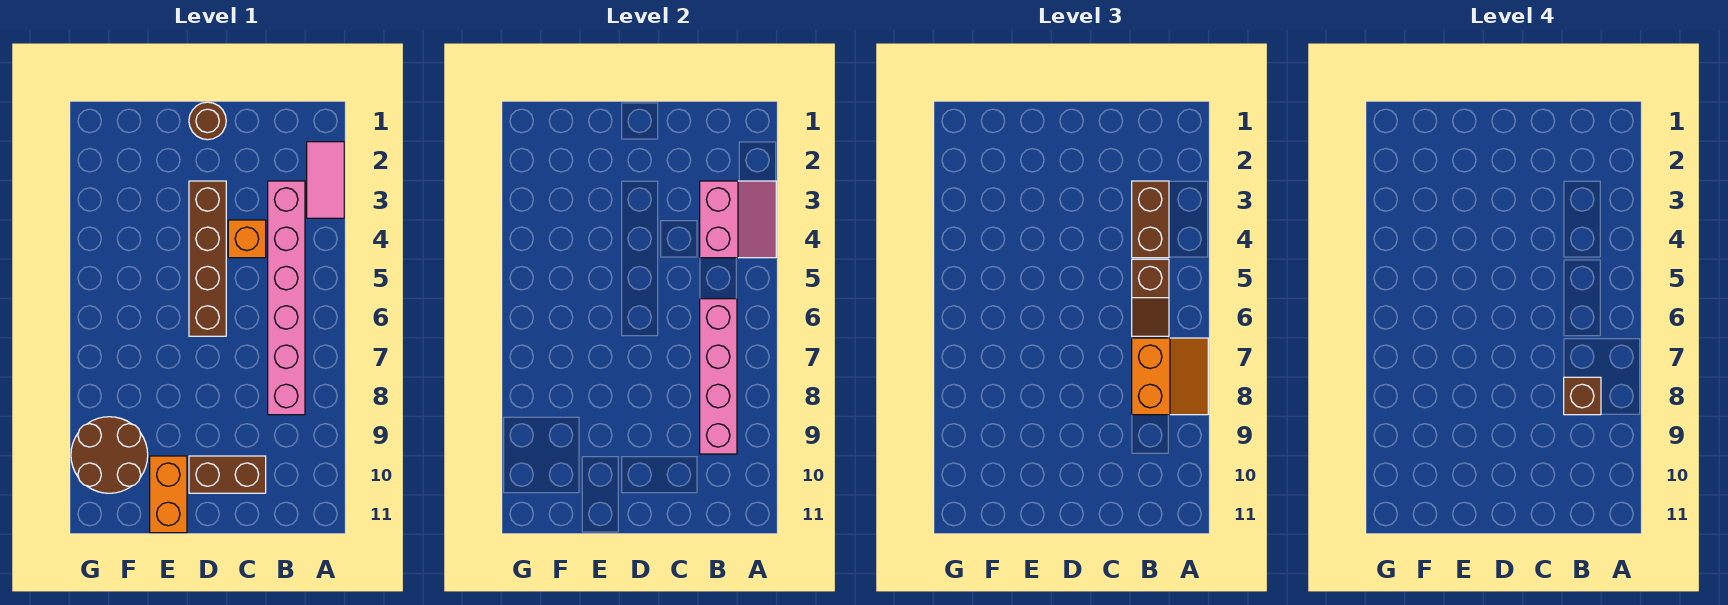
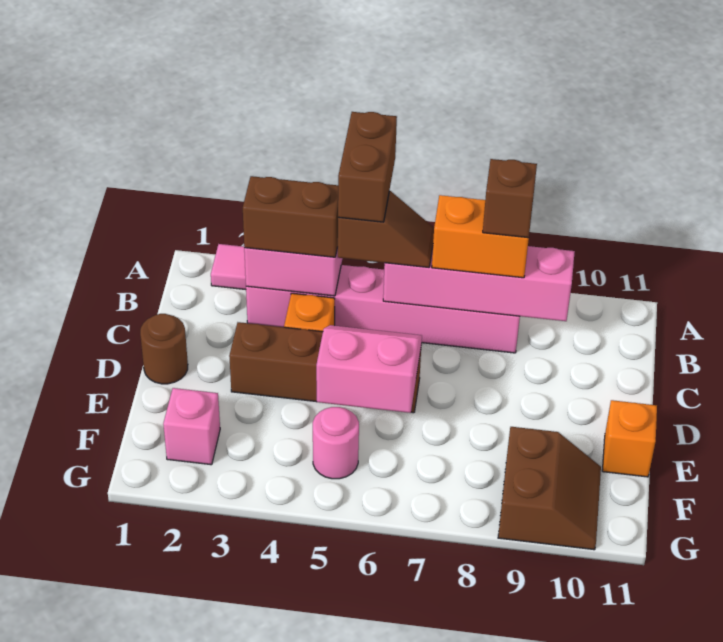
brown 1x2 brick [189,456,266,493] -> brown 1x2 brick moved to [338,112,397,222]
none -> pink 2x2 slope [316,325,422,413]
orange 1x2 brick [150,456,187,533] -> orange 1x1 brick [602,400,657,477]
none -> pink 1x1 brick [163,388,220,465]
none -> pink 1x1 round brick [313,407,359,479]
brown 2x2 round brick [71,417,148,493] -> brown 2x2 slope [498,427,601,550]

